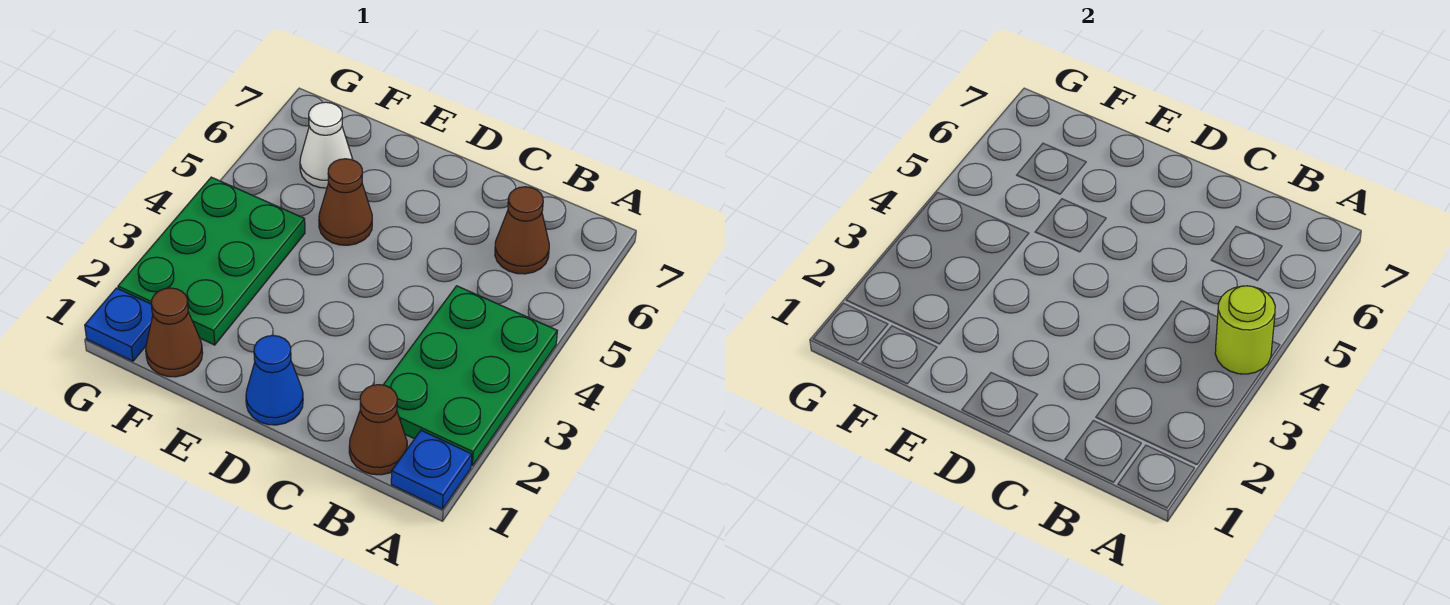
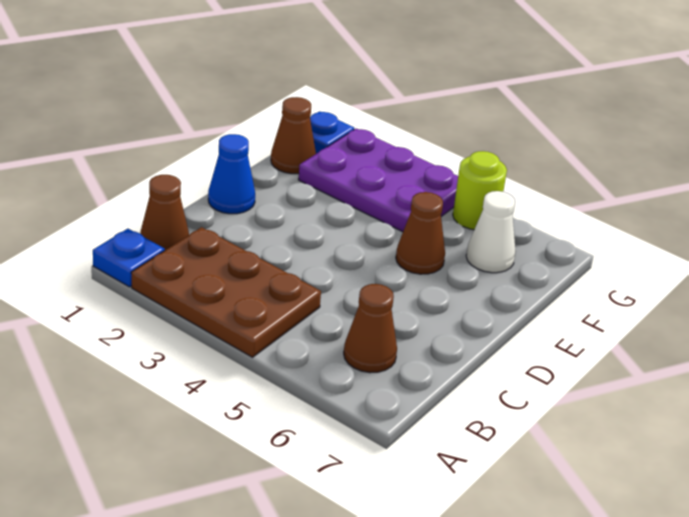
green 2x3 plate [383,286,557,466] -> brown 2x3 plate [131,227,321,357]
lime 1x1 round brick [1215,286,1275,374] -> lime 1x1 round brick moved to [453,151,507,230]
green 2x3 plate [118,177,305,345] -> purple 2x3 plate [299,129,458,232]

